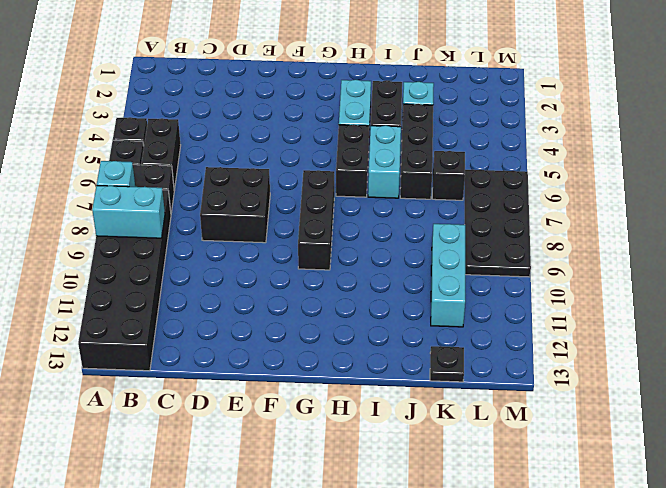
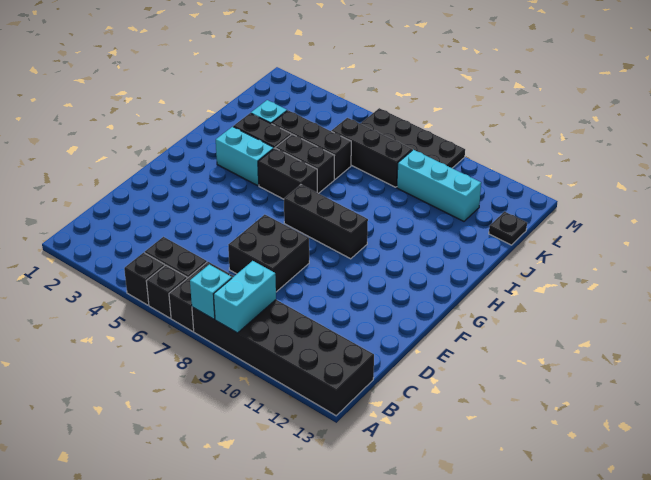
cyan 1x2 brick [368,125,401,198] -> black 1x2 brick [276,134,334,193]
black 1x1 brick [432,151,465,200] -> black 1x3 brick [332,118,412,187]

